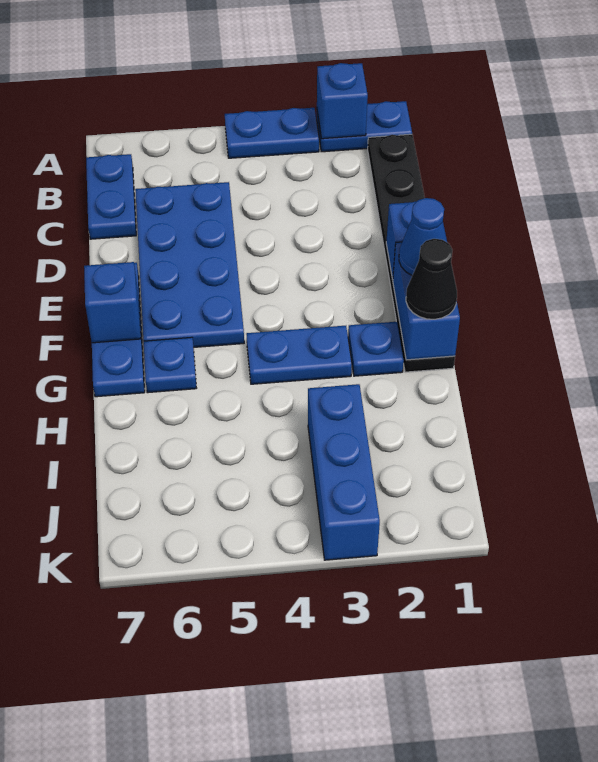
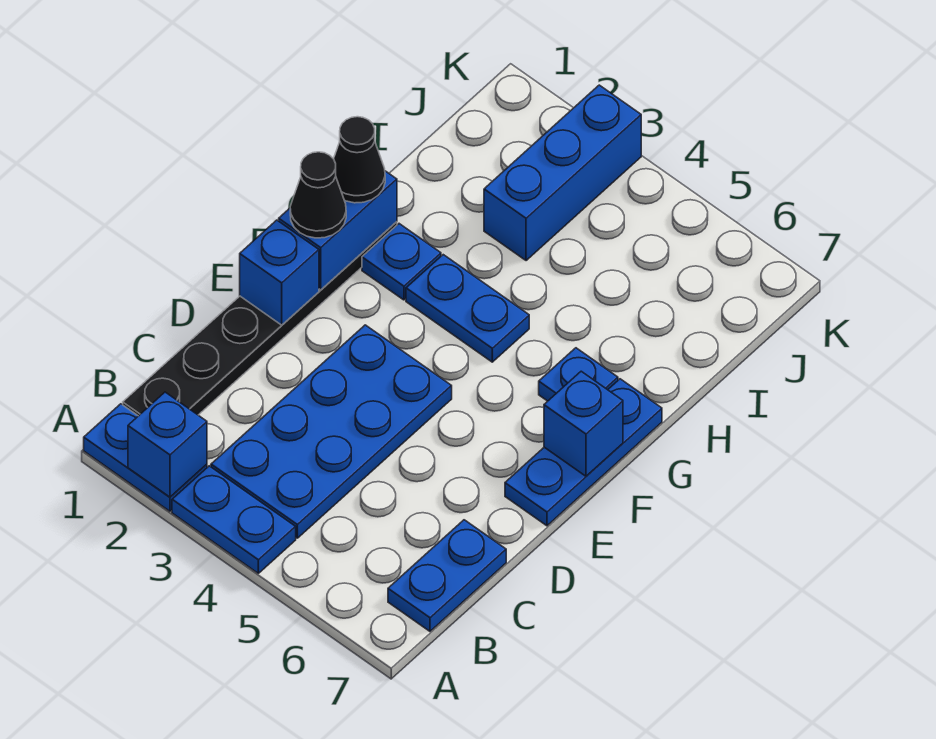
blue 2x4 plate [135,182,244,347] -> blue 2x4 plate moved to [211,325,452,538]
blue 1x1 cone [399,198,447,275] -> black 1x1 cone [290,152,346,238]

